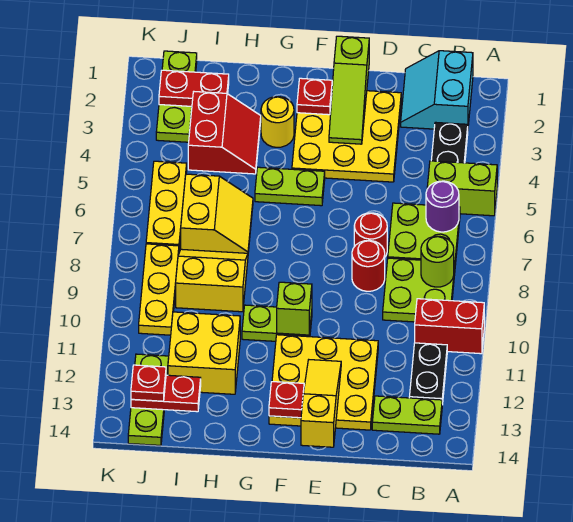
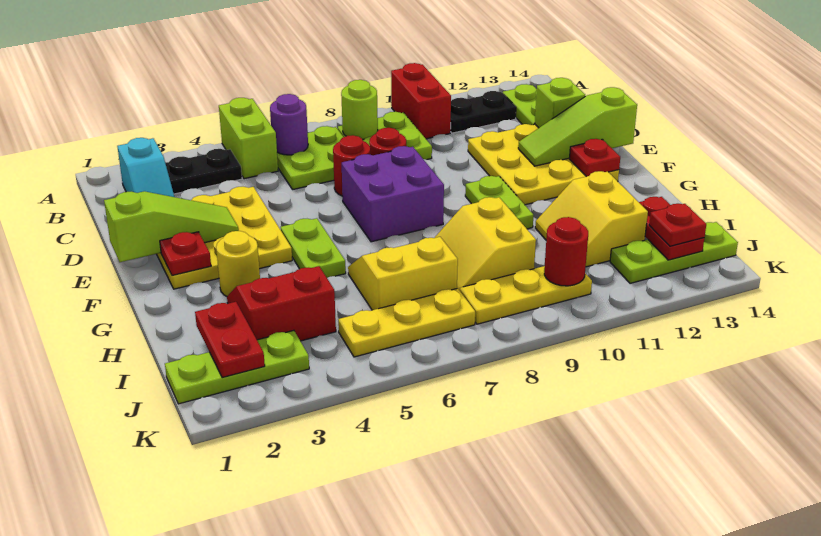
cyan 2x2 slope [401,51,473,129] -> cyan 1x2 slope [117,138,174,197]
none -> purple 2x2 brick [342,146,444,242]
yellow 1x3 slope [301,360,341,447] -> lime 1x3 slope [518,87,637,166]
lime 1x1 brick [277,282,312,335] -> lime 1x1 brick moved to [535,78,585,128]
yellow 2x2 brick [168,312,240,394] -> yellow 2x2 slope [535,171,648,267]
none -> red 1x1 round brick [544,217,588,286]

